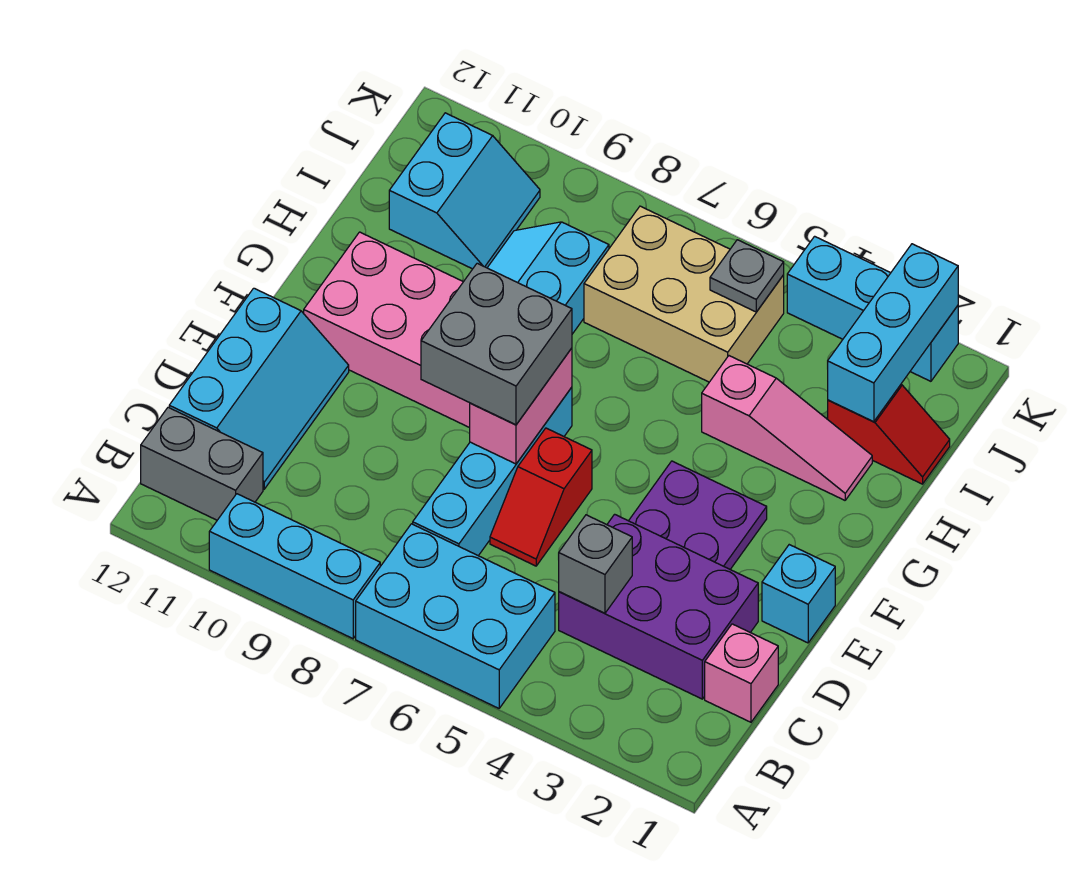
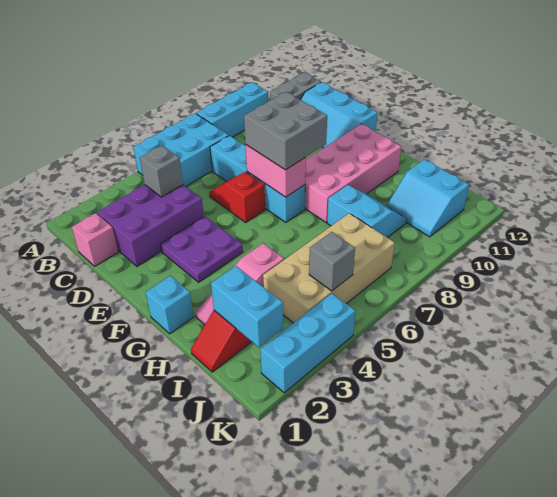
cyan 1x1 brick [762,545,835,643] -> cyan 1x1 brick moved to [146,276,194,334]
cyan 1x3 brick [827,244,958,422] -> cyan 1x2 brick [211,266,283,347]
tan 2x3 brick [584,206,784,382] -> tan 2x4 brick [263,213,395,323]
grey 1x1 plate [710,240,784,312] -> grey 1x1 brick [309,232,355,291]

